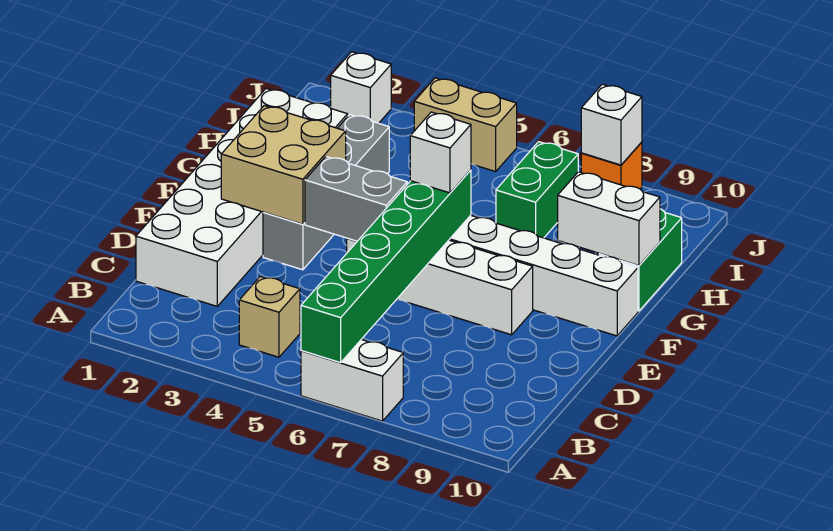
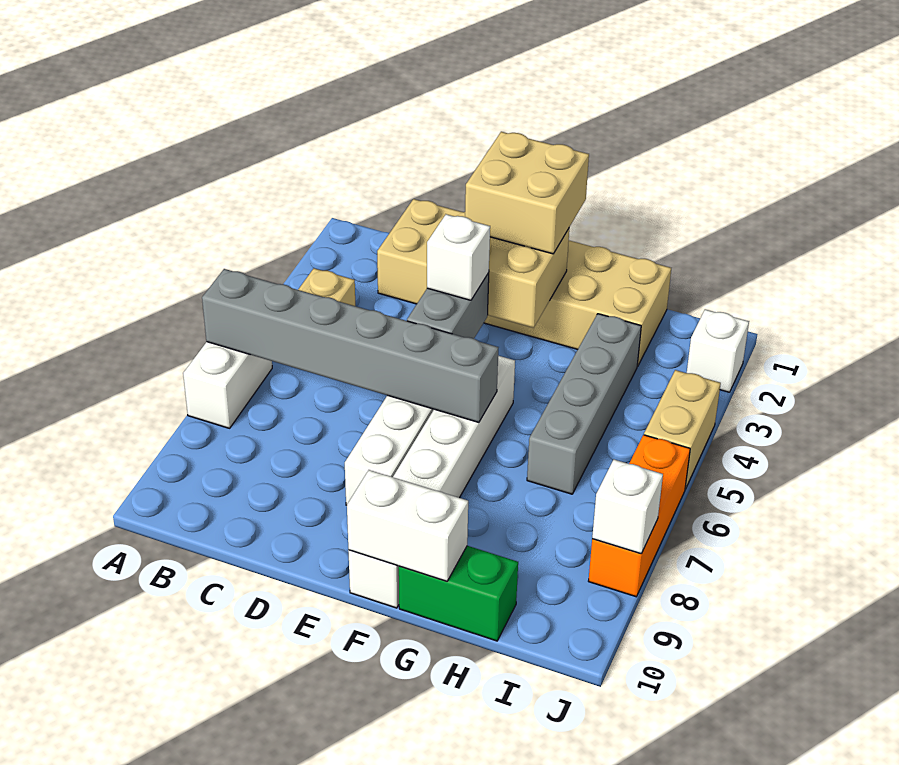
green 1x6 brick [301,170,471,363] -> grey 1x6 brick [202,269,498,422]
white 2x6 brick [136,88,348,306] -> tan 2x6 brick [377,199,671,366]
none -> tan 2x2 brick [465,132,589,254]
grey 1x4 brick [263,114,389,270] -> grey 1x4 brick turned to [527,314,641,494]
white 1x1 brick [410,112,471,193] -> white 1x1 brick moved to [427,214,490,300]
white 1x2 brick [558,172,660,266] -> white 1x2 brick turned to [347,470,468,581]
green 1x2 brick [496,142,578,238] -> none
orange 1x1 brick [581,142,642,189] -> orange 1x3 brick [589,435,690,597]

